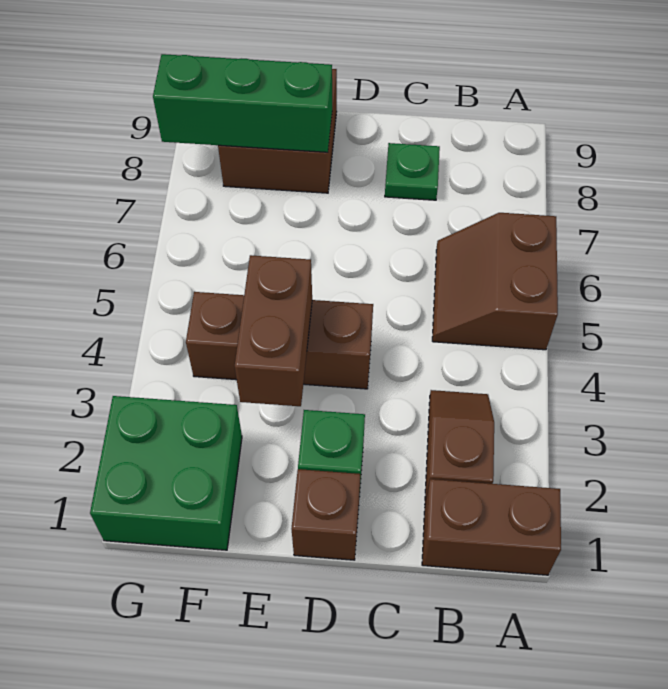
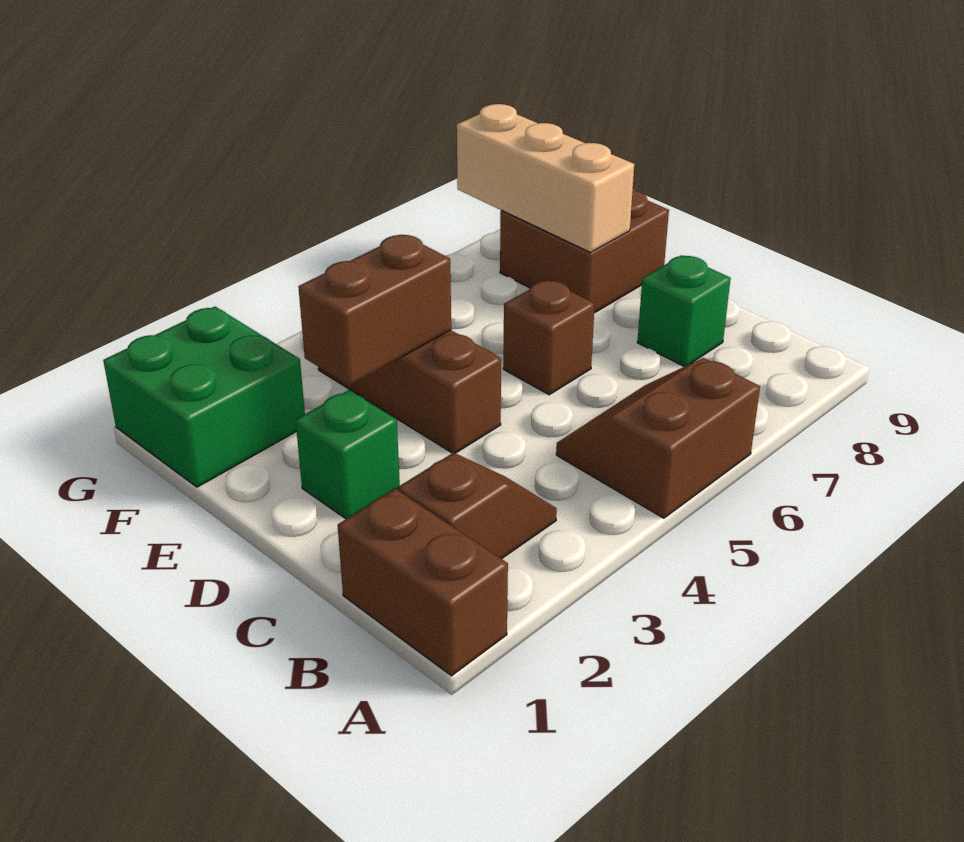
green 1x1 plate [385,143,440,200] -> green 1x1 brick [637,255,731,367]
brown 1x1 brick [291,469,360,560] -> brown 1x1 brick moved to [503,280,595,395]
green 1x3 brick [153,54,332,152] -> tan 1x3 brick [457,104,634,252]

